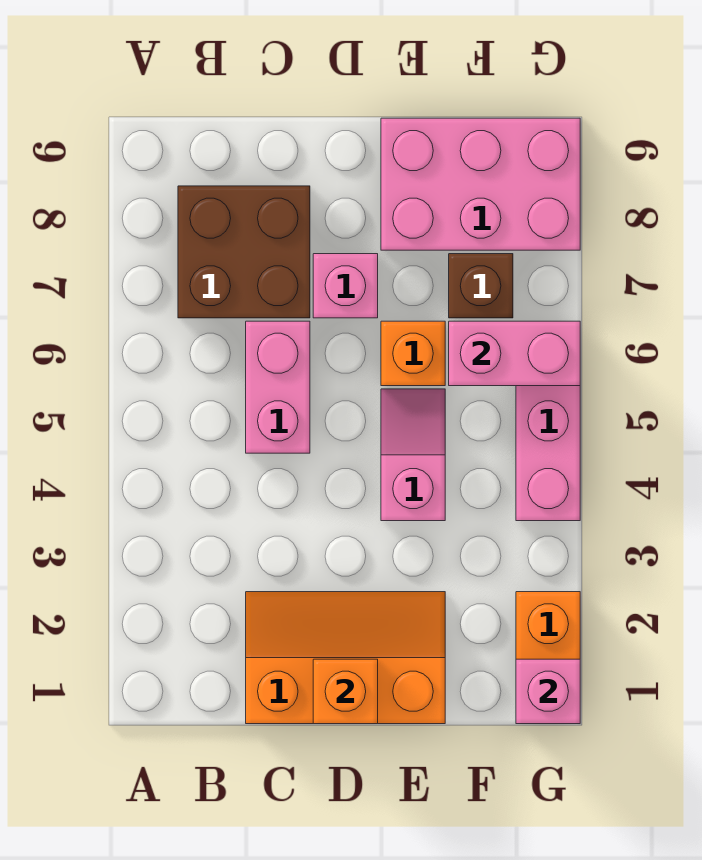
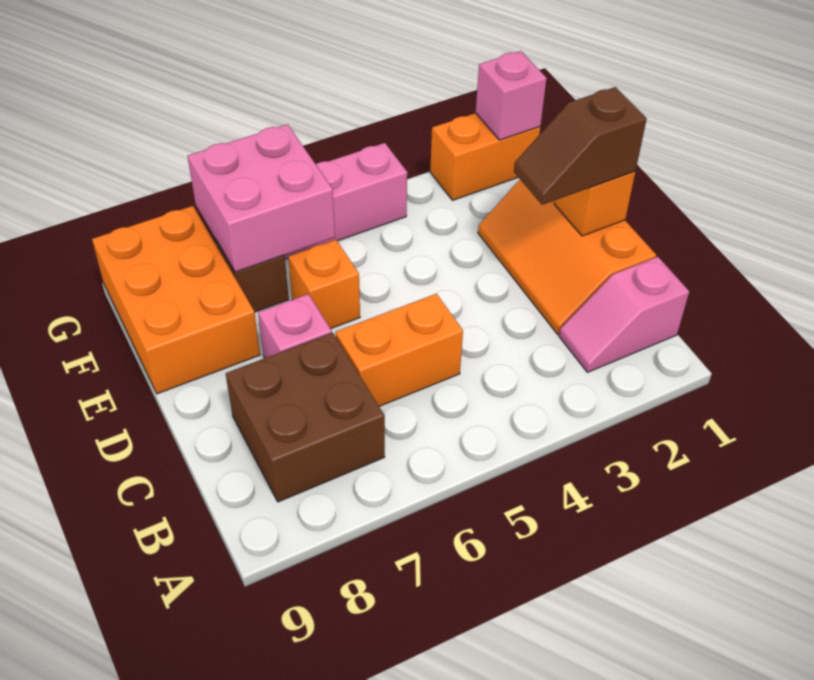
pink 1x2 brick [246,321,310,453] -> orange 1x2 brick [336,294,463,406]
none -> brown 1x2 slope [514,87,647,205]
pink 1x2 slope [381,389,445,521] -> pink 1x2 slope moved to [559,257,689,372]
pink 2x3 brick [381,118,580,250] -> orange 2x3 brick [92,206,260,394]
pink 1x2 brick [449,321,580,386] -> pink 2x2 brick [188,124,335,272]

